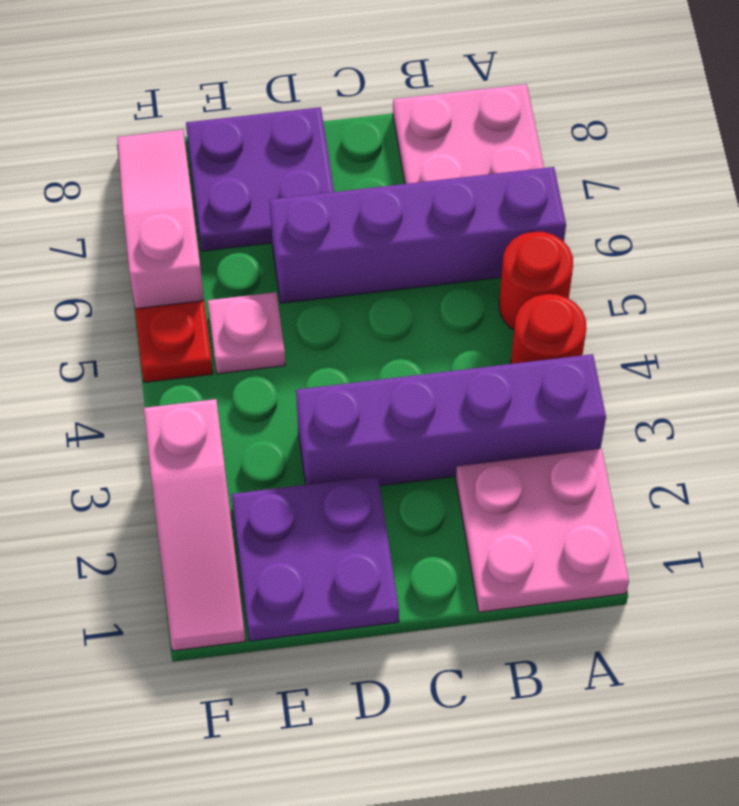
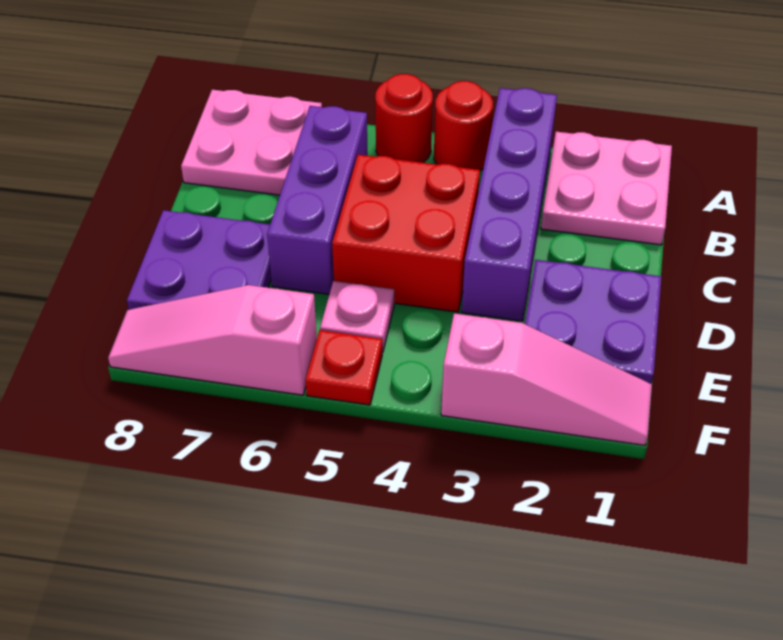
purple 1x4 brick [269,167,566,303] -> purple 1x3 brick [267,106,368,294]
none -> red 2x2 brick [332,155,480,312]

